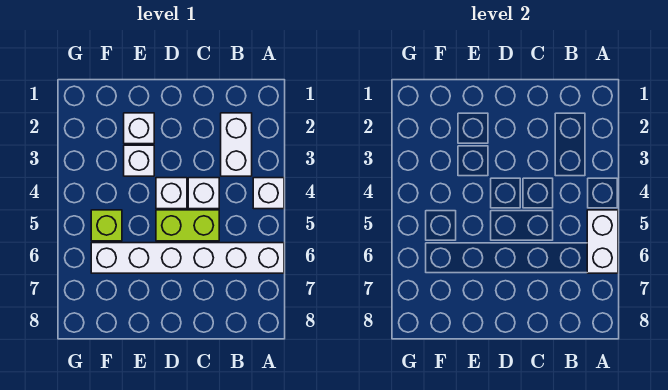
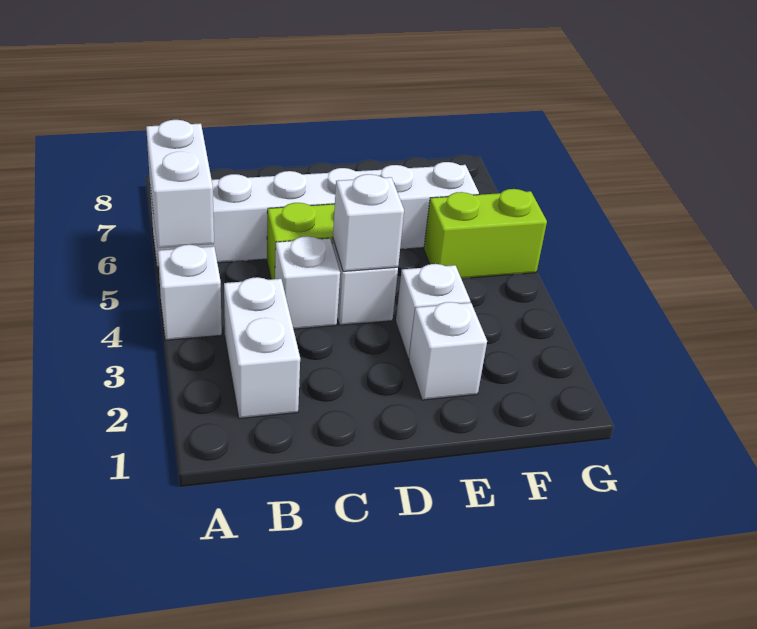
none -> white 1x1 brick [333,174,404,271]
lime 1x1 brick [91,210,122,241] -> lime 1x2 brick [424,189,547,279]

